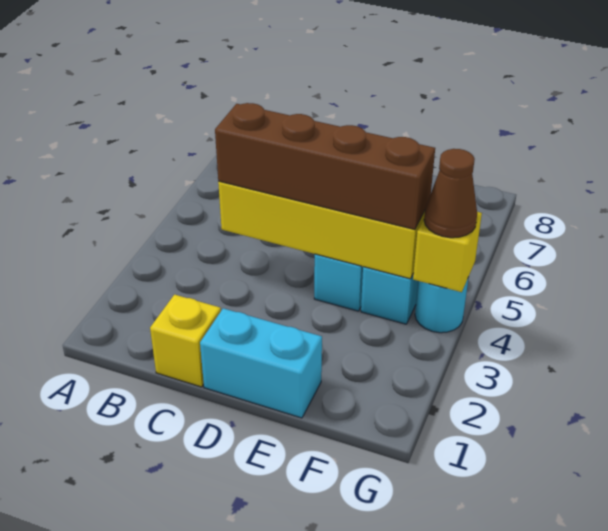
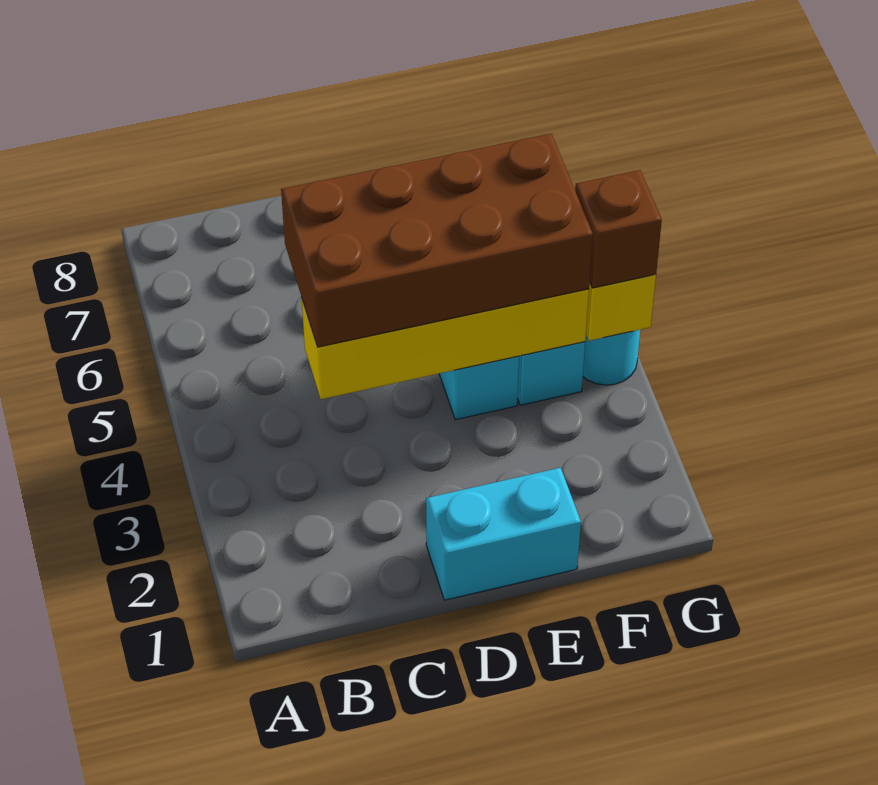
yellow 1x1 brick [150,295,221,387] -> none
brown 1x4 brick [215,103,435,230] -> brown 2x4 brick [281,134,593,347]
brown 1x1 cone [424,149,477,238] -> brown 1x1 brick [575,170,662,288]

